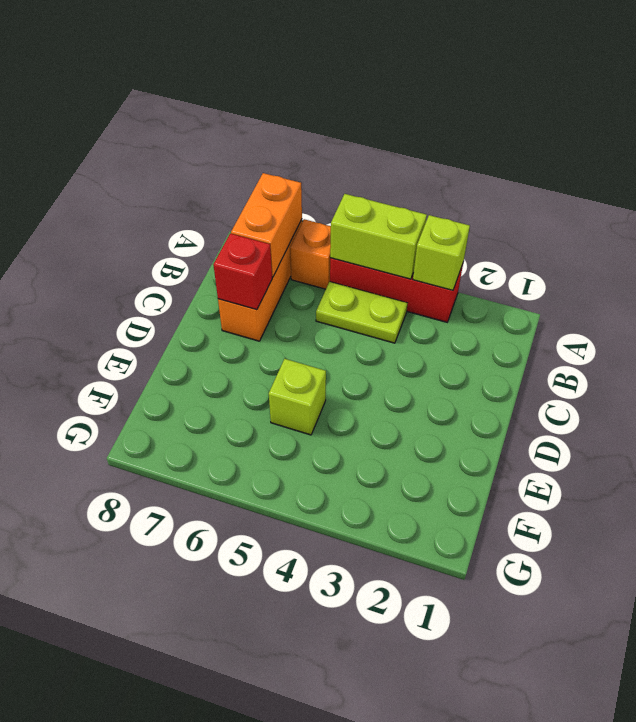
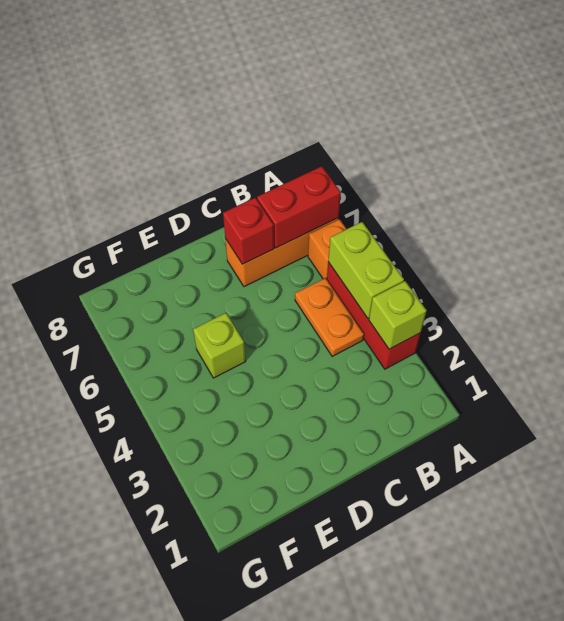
orange 1x2 brick [231,173,302,277] -> red 1x2 brick [257,166,341,248]
lime 1x2 plate [316,282,408,343] -> orange 1x2 plate [295,278,364,356]

